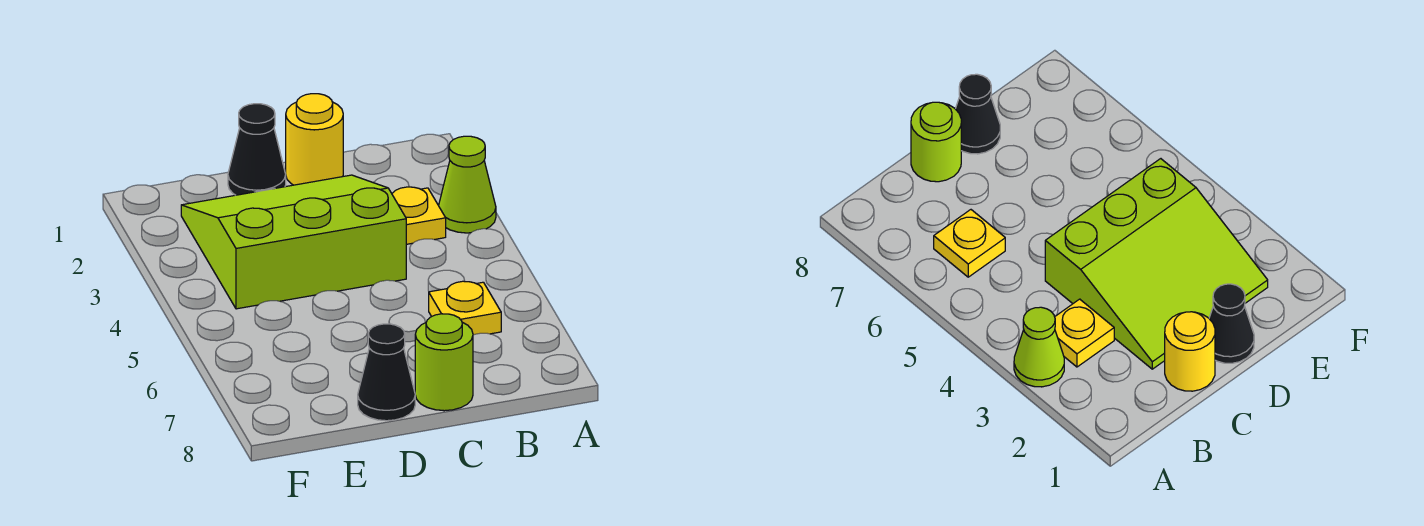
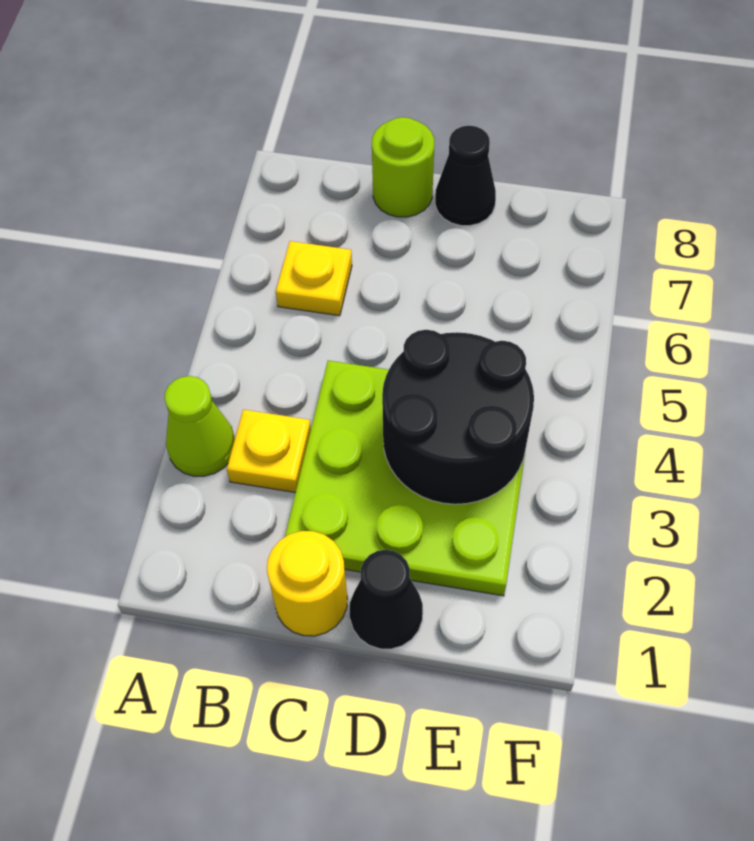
lime 3x3 slope [181,175,406,309] -> lime 3x3 plate [285,361,534,596]
none -> black 2x2 round brick [382,330,534,504]

